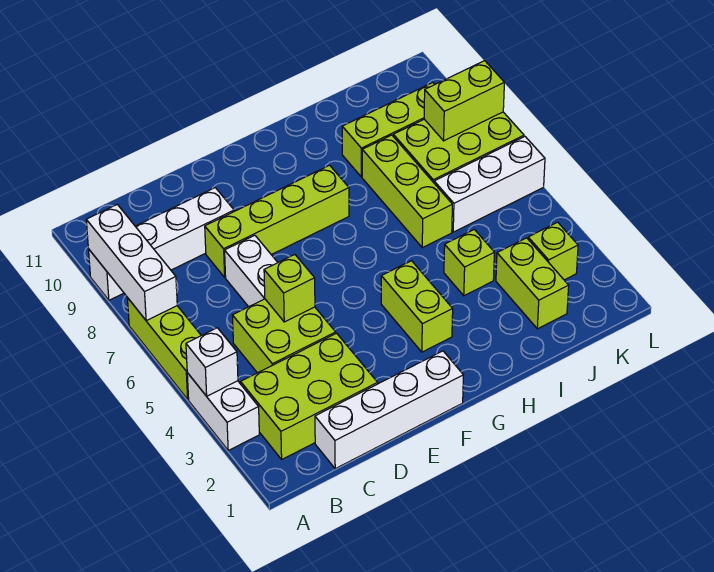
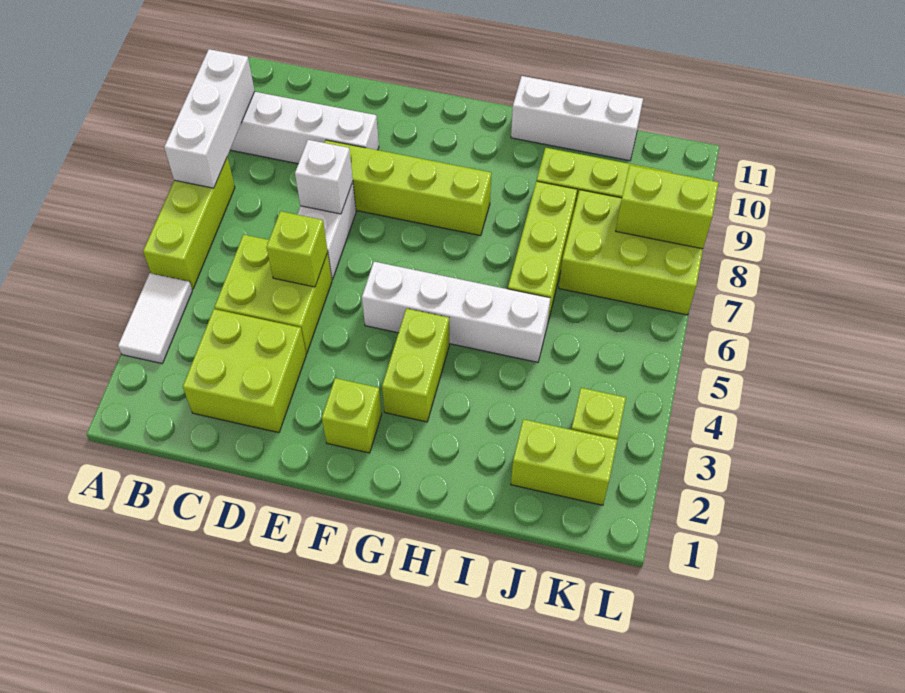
white 1x2 brick [187,373,259,450] -> white 1x2 tile [118,273,192,363]
white 1x1 brick [186,328,238,396] -> white 1x1 brick moved to [295,140,353,214]
lime 2x3 brick [241,333,378,459] -> lime 2x2 brick [183,309,306,433]
white 1x4 brick [315,351,463,469] -> white 1x4 brick moved to [362,262,551,362]
lime 1x1 brick [444,229,494,296] -> lime 1x1 brick moved to [322,378,382,453]
lime 1x2 brick [496,238,569,329] -> lime 1x2 brick turned to [511,419,617,505]
white 1x3 brick [434,137,545,232] -> white 1x3 brick moved to [511,76,643,161]

